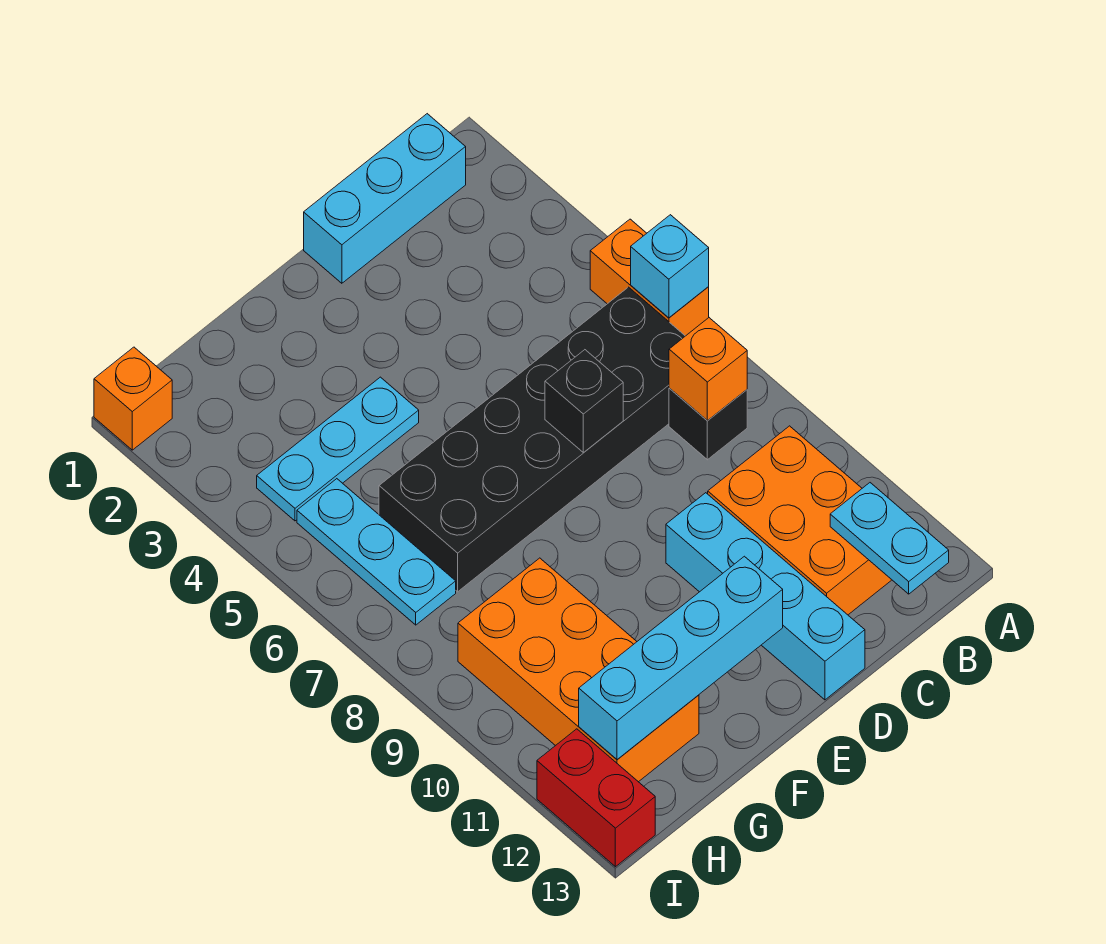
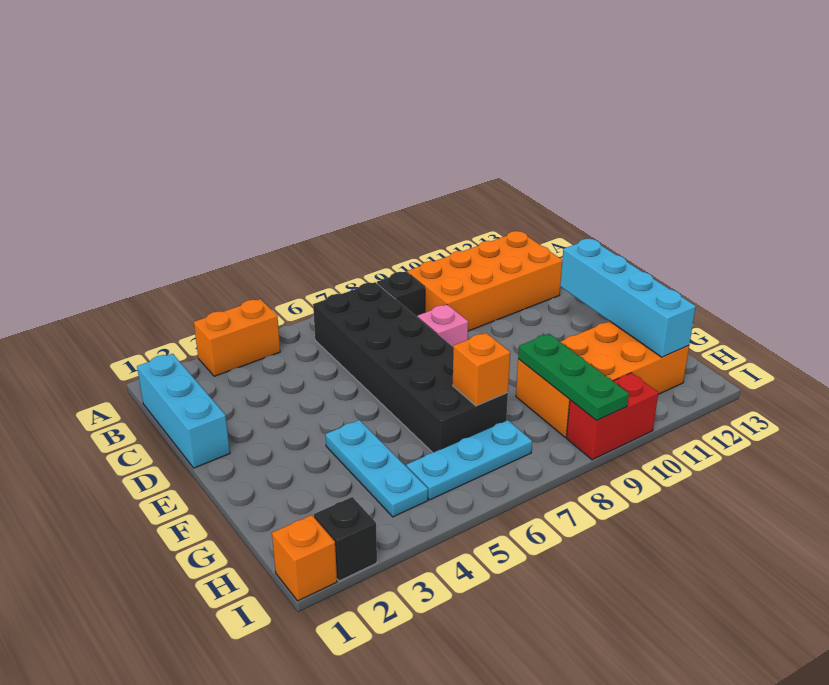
orange 1x2 brick [590,219,709,336] -> orange 1x2 brick moved to [194,299,280,376]
cyan 1x1 brick [631,215,709,318] -> none
orange 1x1 brick [669,318,747,421] -> orange 1x1 brick moved to [453,333,510,406]
orange 2x3 brick [708,426,892,615] -> orange 2x4 brick [407,231,562,331]
cyan 1x2 plate [830,483,949,594] -> none
black 1x1 brick [545,350,623,452] -> black 1x1 brick moved to [314,497,377,581]
none -> pink 1x1 brick [417,305,468,346]
cyan 1x4 brick [666,493,865,700] -> none
none -> green 1x3 plate [518,334,629,420]
red 1x2 brick [537,729,655,867] -> red 1x2 brick moved to [566,373,658,460]

